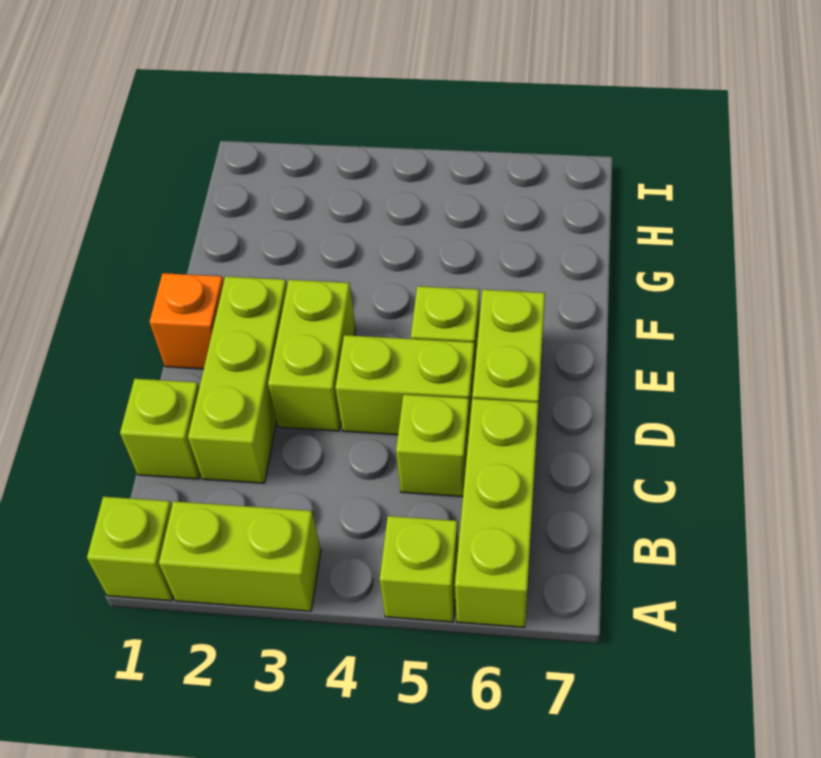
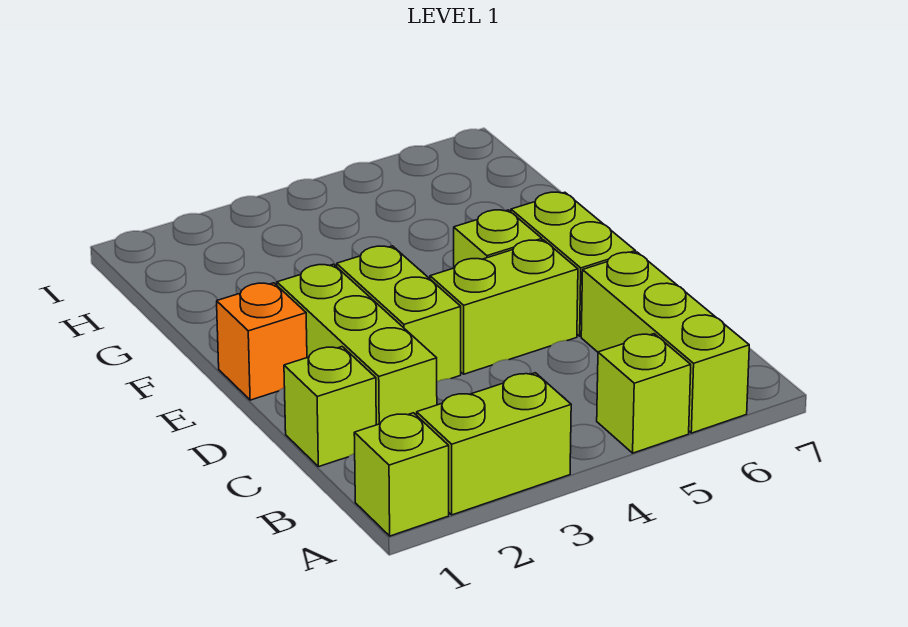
lime 1x1 brick [396,395,470,497] -> none

